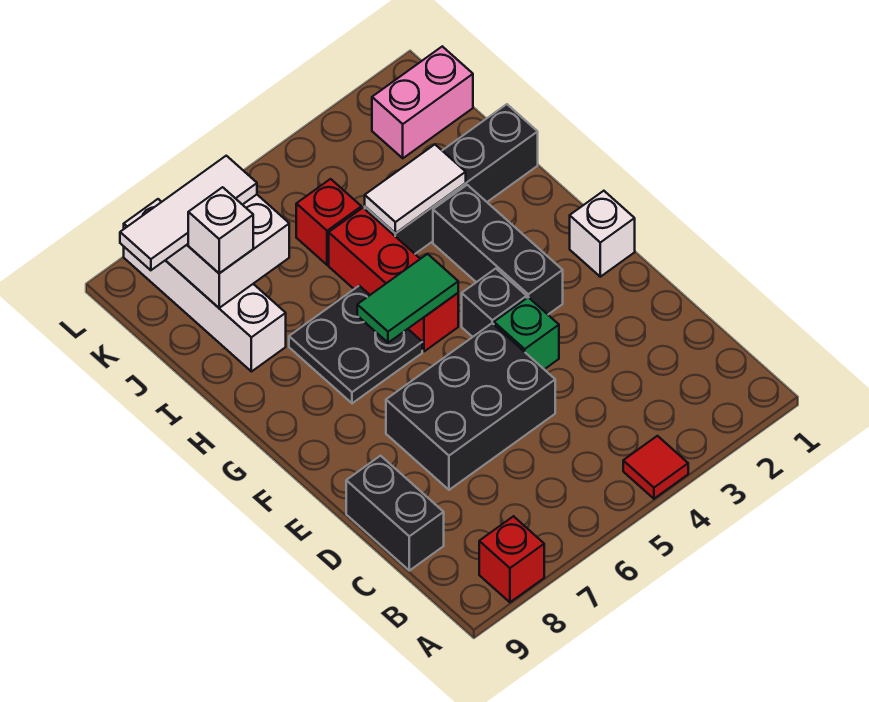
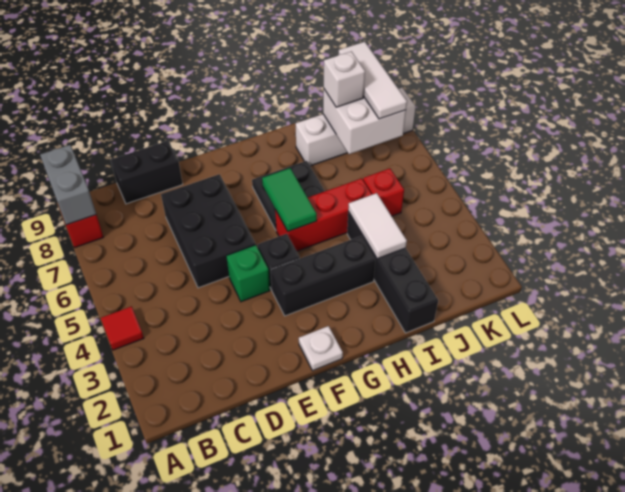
none -> grey 1x2 brick [40,145,96,225]
white 1x1 brick [570,191,635,277] -> white 1x1 plate [299,326,343,371]
pink 1x2 brick [372,46,473,158] -> none

